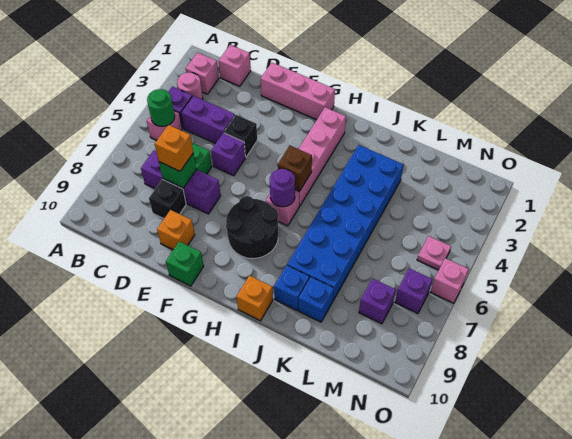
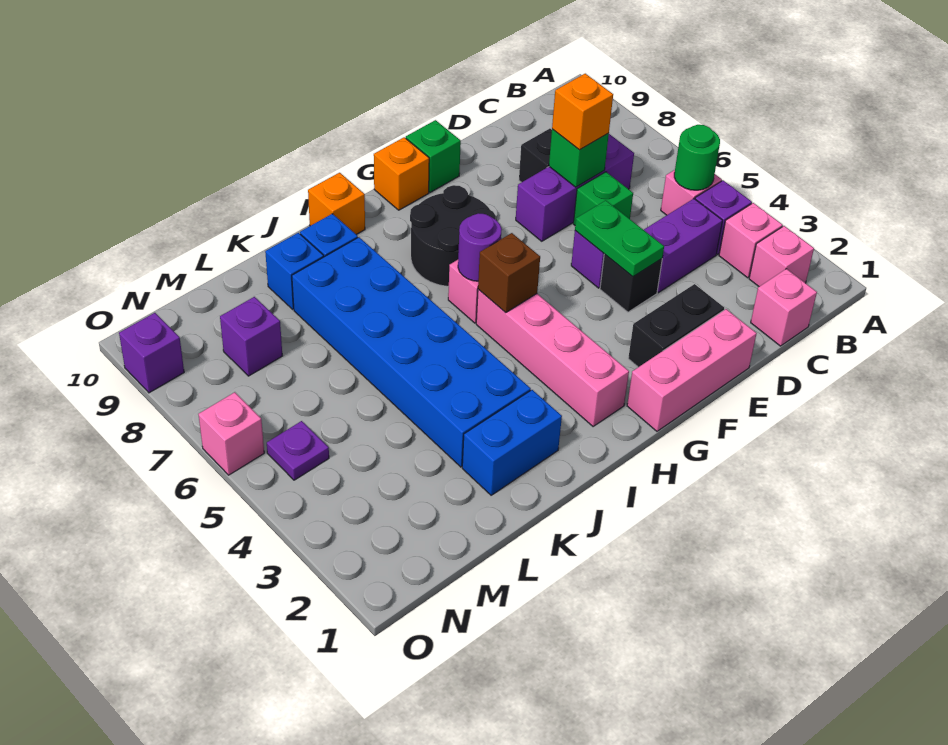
pink 1x1 round brick [177,73,203,100] -> pink 1x1 brick [719,203,782,278]
none -> black 1x2 brick [628,284,724,367]
none -> green 1x2 plate [575,200,664,277]
orange 1x1 brick [157,210,195,250] -> orange 1x1 brick moved to [374,137,429,210]
none -> blue 1x2 brick [462,390,562,495]
pink 1x1 plate [417,236,451,270] -> purple 1x1 plate [267,421,329,480]
purple 1x1 brick [395,268,433,313] -> purple 1x1 brick moved to [119,313,184,393]

